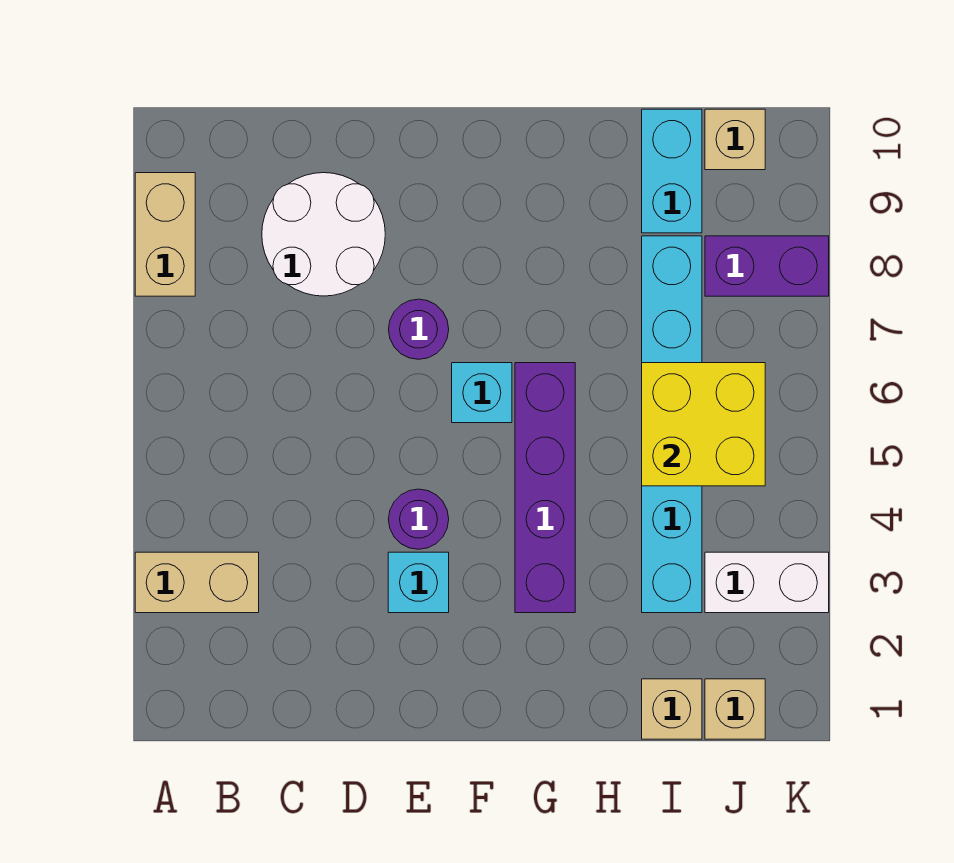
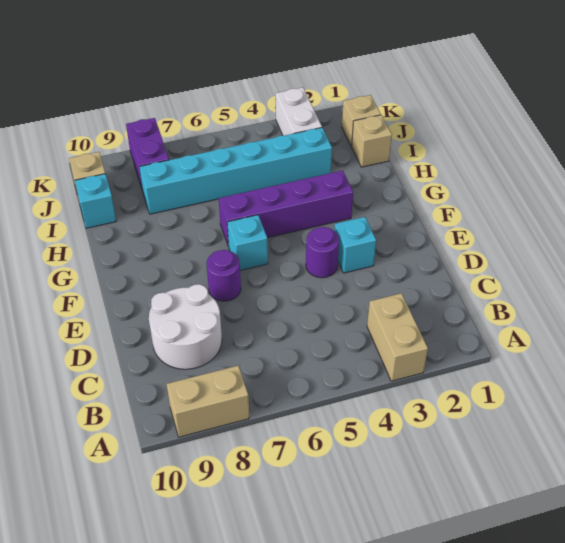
yellow 2x2 brick [642,363,765,486] -> none
cyan 1x2 brick [642,109,702,233] -> cyan 1x1 brick [75,174,116,228]

